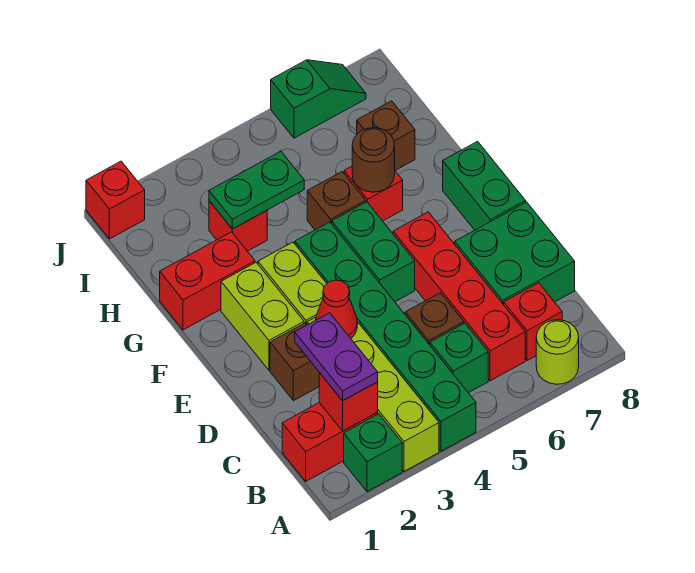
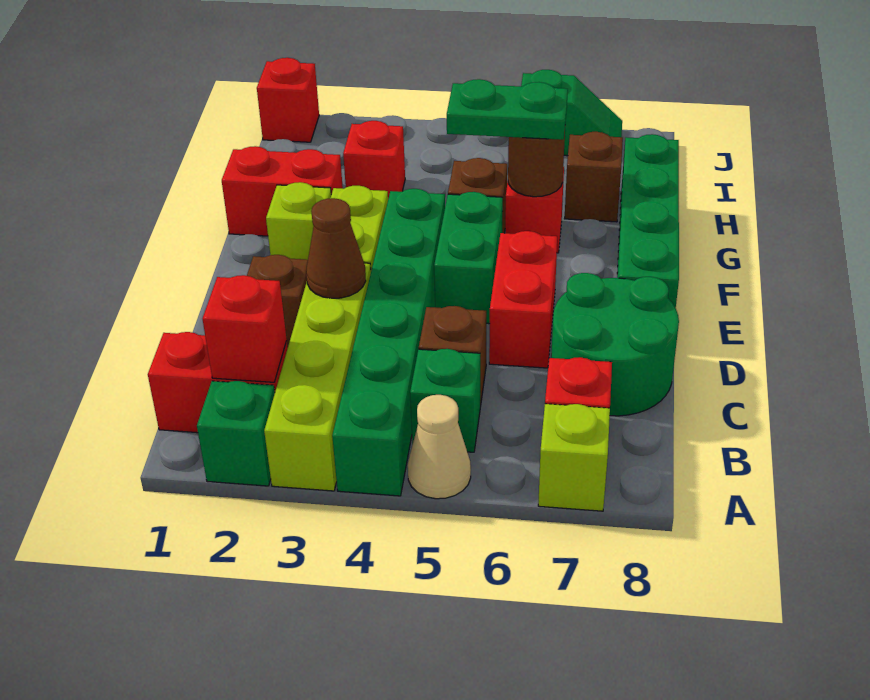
none -> tan 1x1 cone [408,395,471,499]
lime 1x1 round brick [536,320,579,384] -> lime 1x1 brick [538,404,610,511]
purple 1x2 plate [295,313,378,401] -> none
red 1x4 brick [393,212,525,381] -> red 1x2 brick [489,231,557,368]
green 2x2 brick [455,202,575,305] -> green 2x2 round brick [551,273,679,416]
red 1x1 cone [315,280,357,338] -> brown 1x1 cone [306,198,366,298]
lime 1x2 brick [221,263,304,370] -> lime 1x1 brick [266,182,331,260]
green 1x2 brick [443,141,526,230] -> green 1x4 brick [617,134,679,308]
green 1x2 plate [209,151,304,229] -> green 1x2 plate moved to [447,79,568,140]

